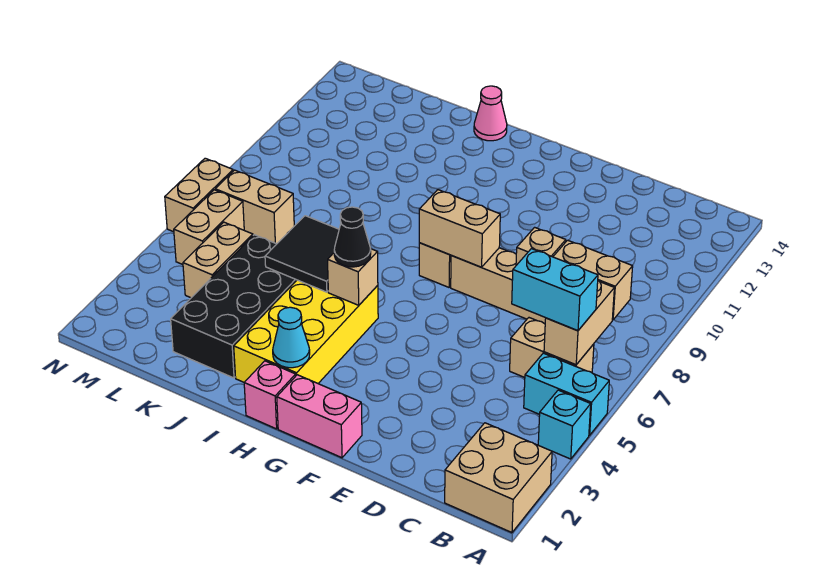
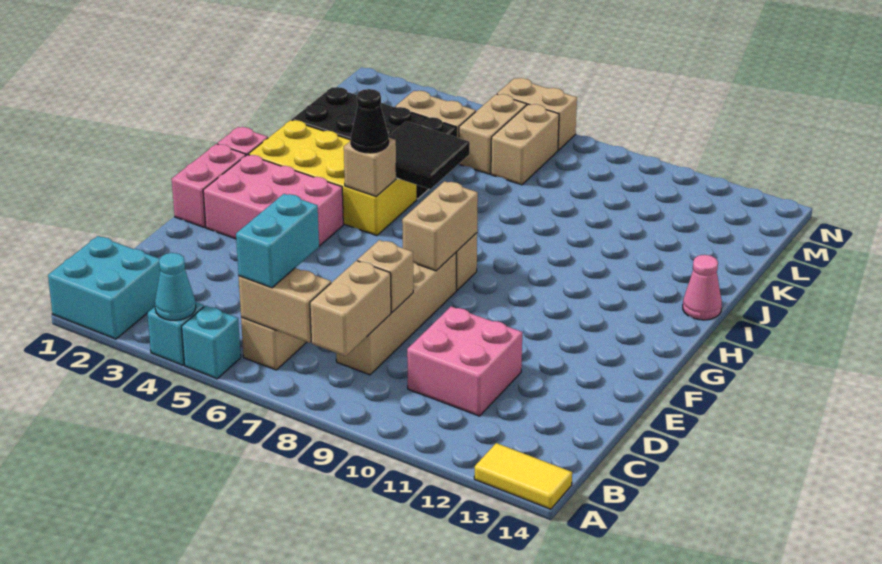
tan 2x2 brick [445,423,552,533] -> cyan 2x2 brick [48,236,160,339]
cyan 1x2 brick [524,353,609,435] -> cyan 1x1 brick [182,306,241,379]
none -> yellow 1x2 tile [474,443,572,509]
none -> pink 2x2 brick [407,307,522,416]
none -> pink 2x3 brick [203,155,343,246]
cyan 1x1 cone [273,307,310,368] -> cyan 1x1 cone moved to [155,253,196,320]
tan 1x2 brick [174,190,244,265] -> tan 1x2 brick turned to [459,94,527,174]

